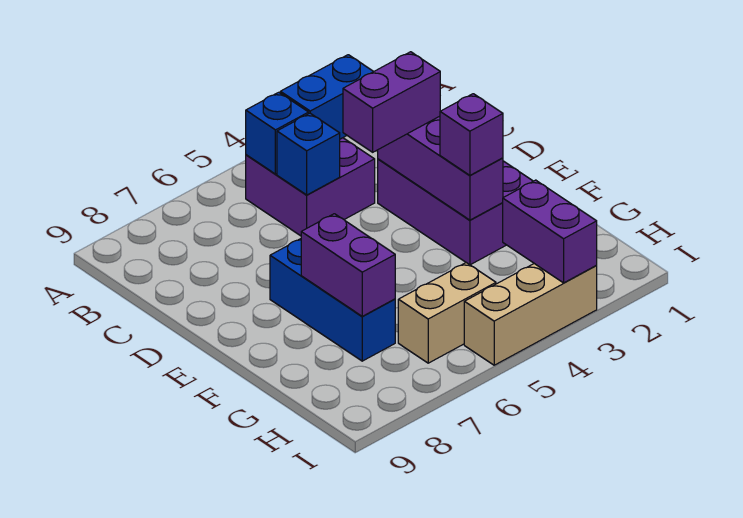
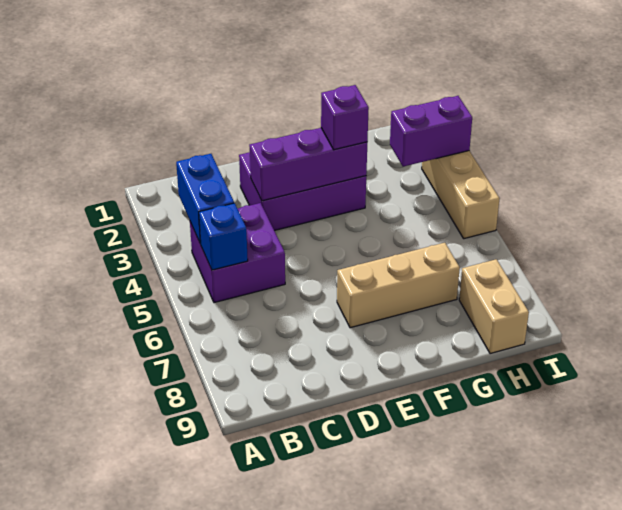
blue 1x1 brick [277,113,340,195] -> none
purple 1x2 brick [343,52,440,152] -> none
blue 1x3 brick [270,239,395,361] -> tan 1x3 brick [337,243,460,328]
purple 1x2 brick [301,214,395,316] -> none
tan 1x2 brick [398,263,496,363] -> tan 1x2 brick moved to [459,259,529,354]

